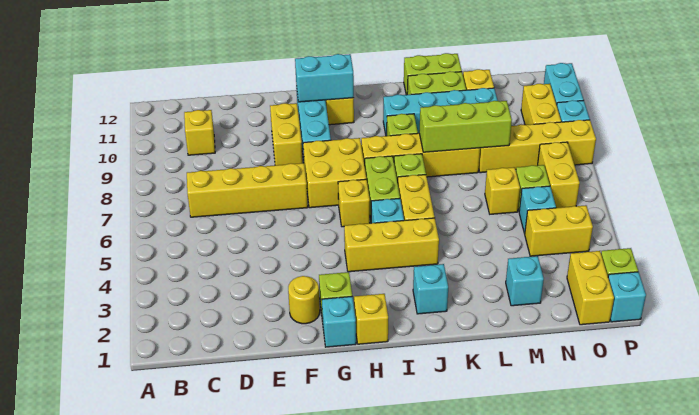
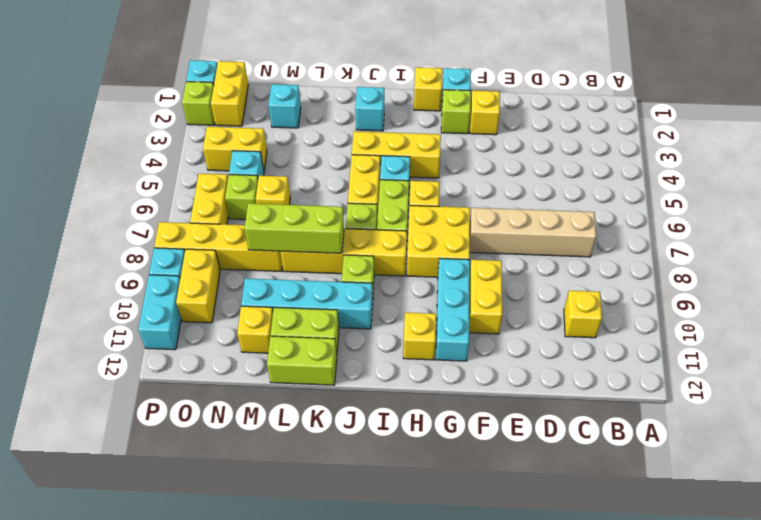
yellow 1x4 brick [187,163,308,217] -> tan 1x4 brick [470,208,596,257]
yellow 1x1 round brick [288,276,320,324] -> yellow 1x1 brick [470,91,500,135]
cyan 1x2 brick [295,54,354,102] -> none

